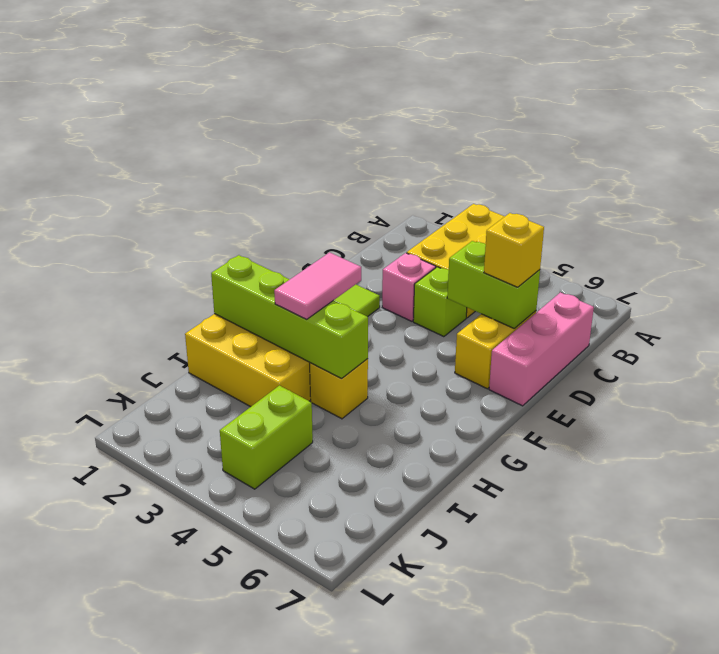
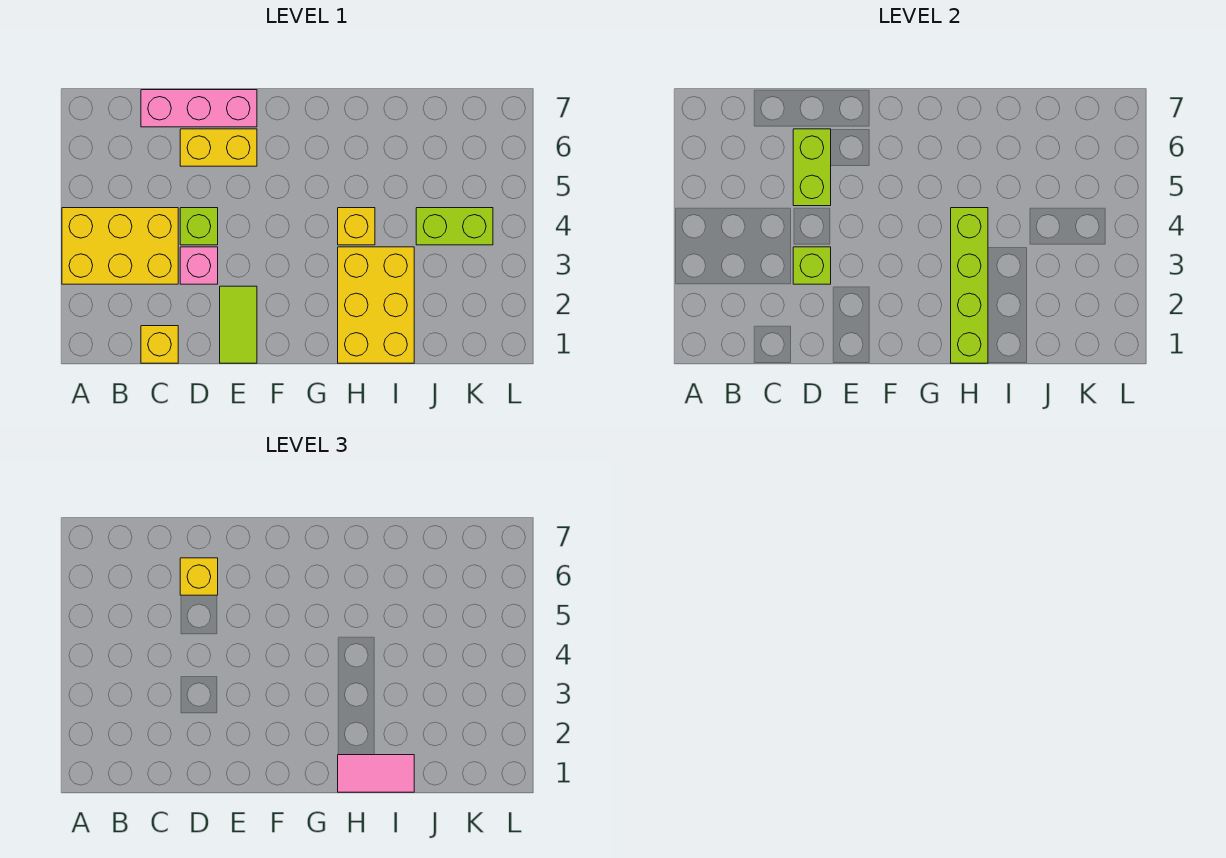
none -> yellow 1x1 brick [141,326,178,363]
none -> lime 1x1 brick [793,247,831,284]
pink 1x2 tile [274,252,361,319] -> pink 1x2 tile moved to [338,755,414,792]

